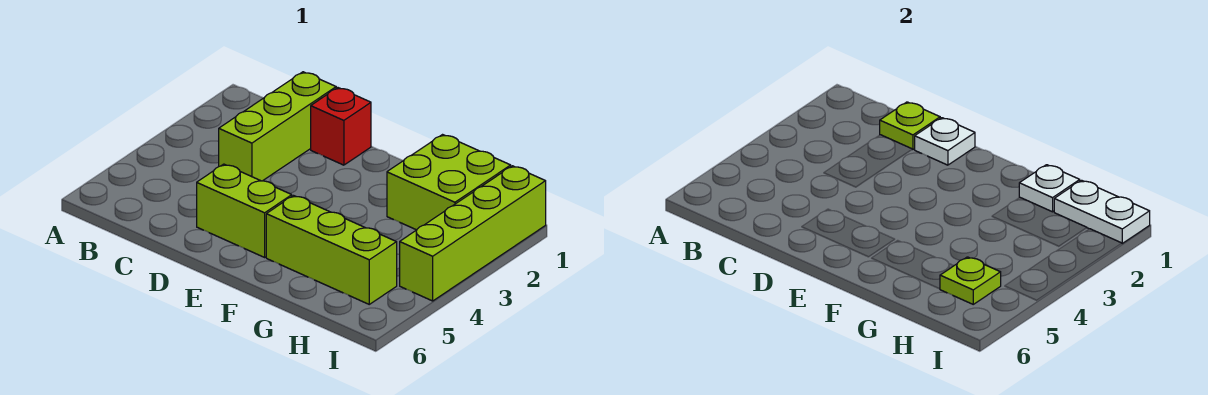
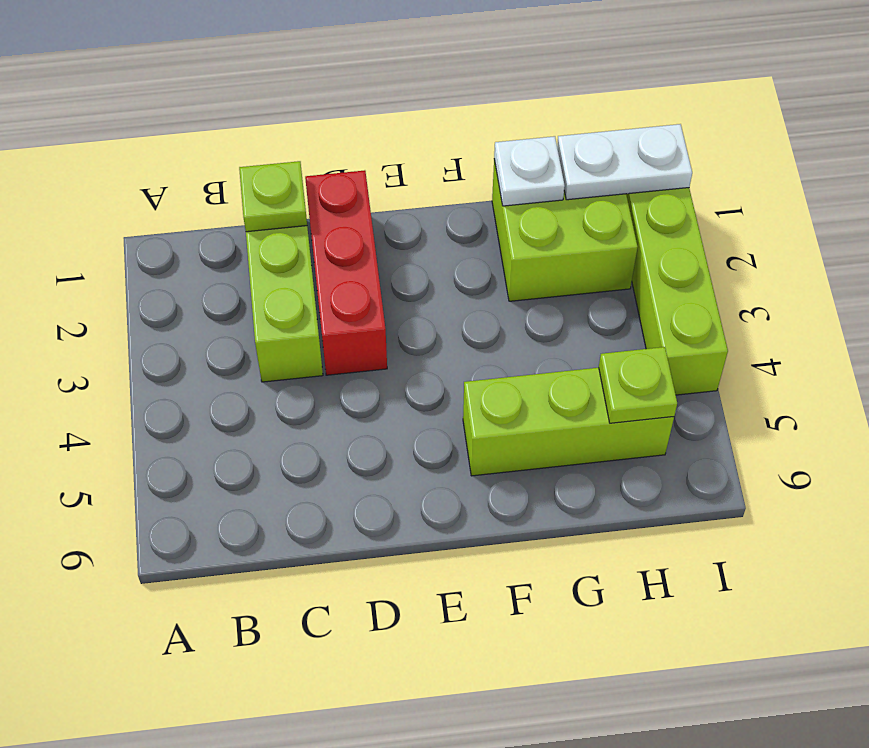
red 1x1 brick [311,88,371,165] -> red 1x3 brick [305,170,387,375]
white 1x1 plate [915,118,975,165] -> none
lime 1x2 brick [197,164,292,257] -> none

